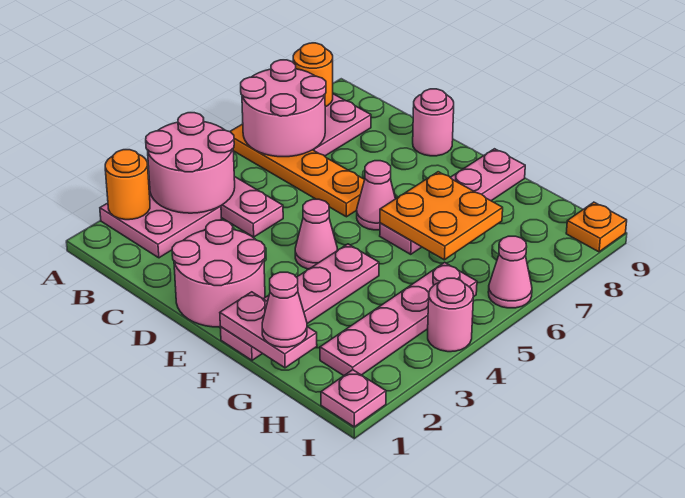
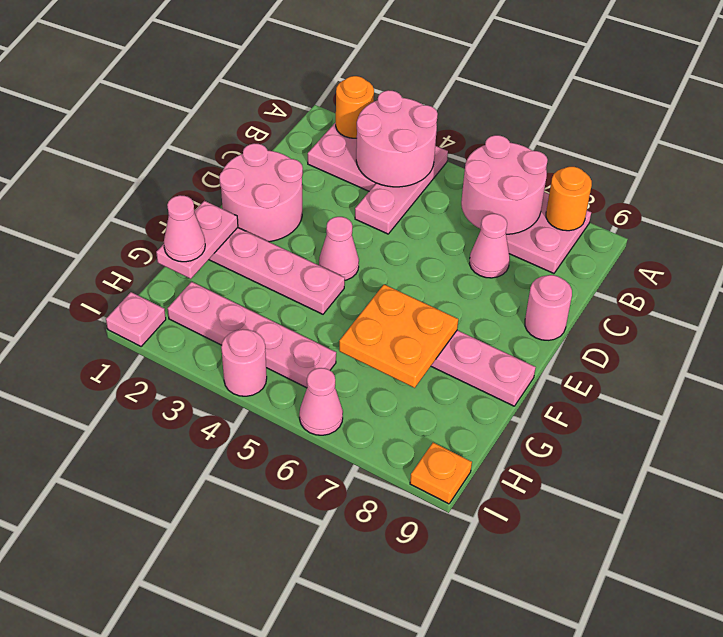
orange 1x4 plate [230,124,365,217] -> none
pink 1x1 cone [357,161,395,230] -> pink 1x1 cone moved to [469,214,510,278]

